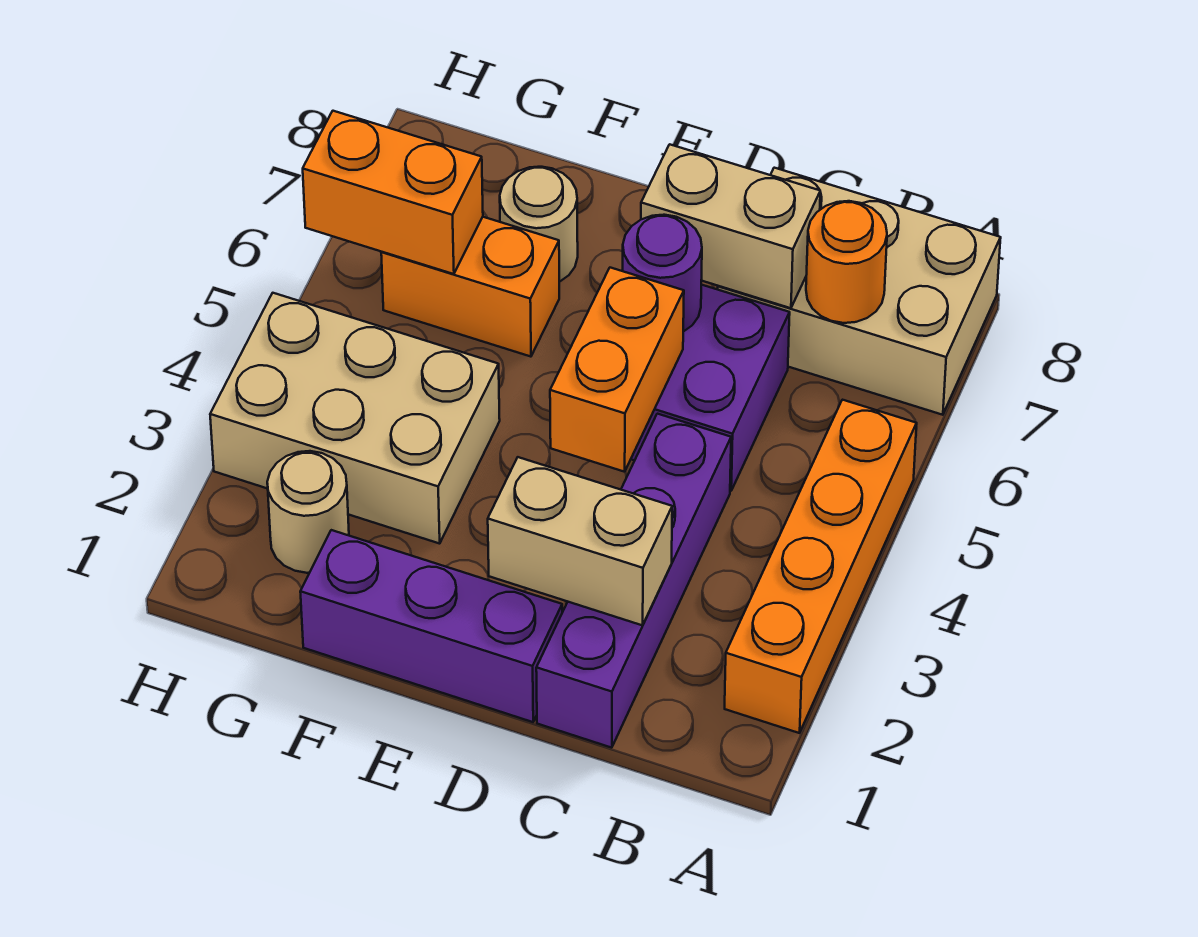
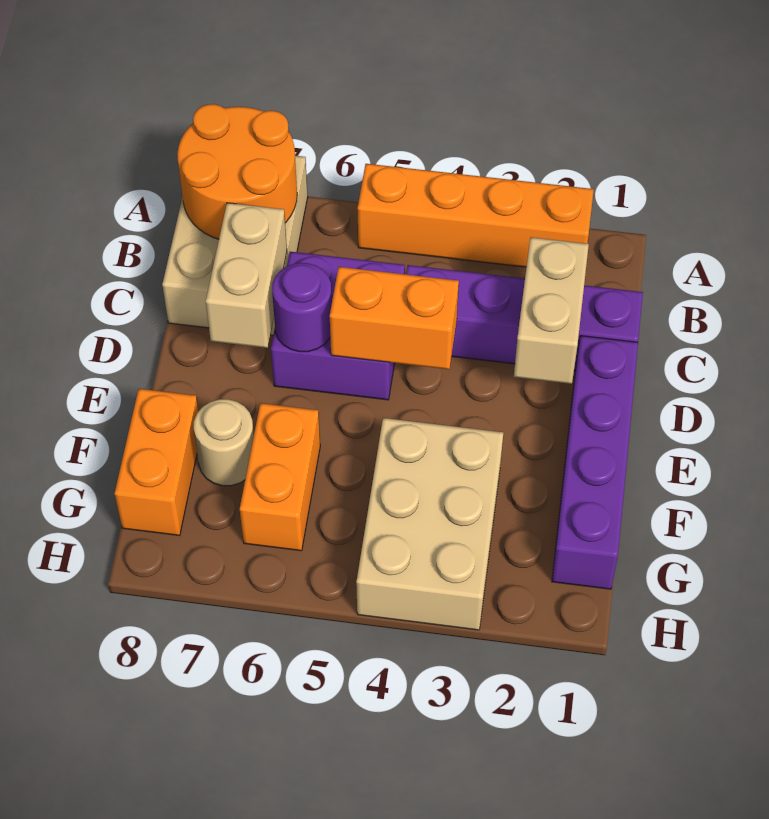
orange 1x1 round brick [806,201,887,323] -> orange 2x2 round brick [177,104,297,239]
purple 1x3 brick [300,530,562,722] -> purple 1x4 brick [552,336,638,589]
tan 1x1 round brick [267,451,349,573] -> none
orange 1x2 brick [303,111,483,274] -> orange 1x2 brick moved to [114,389,199,536]

